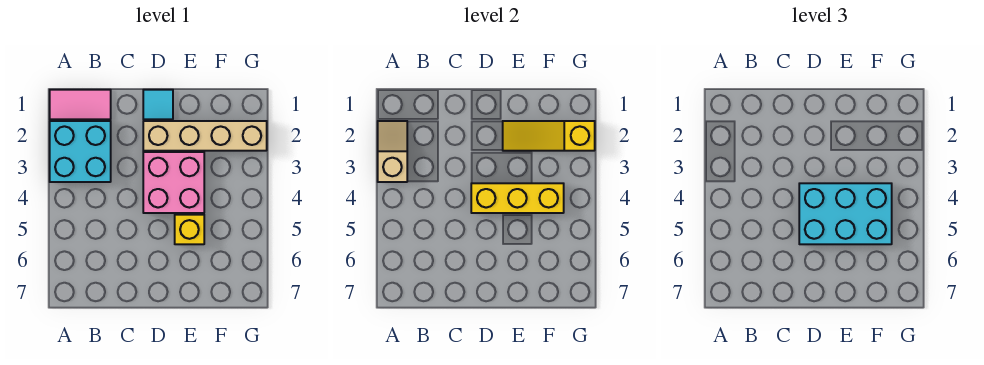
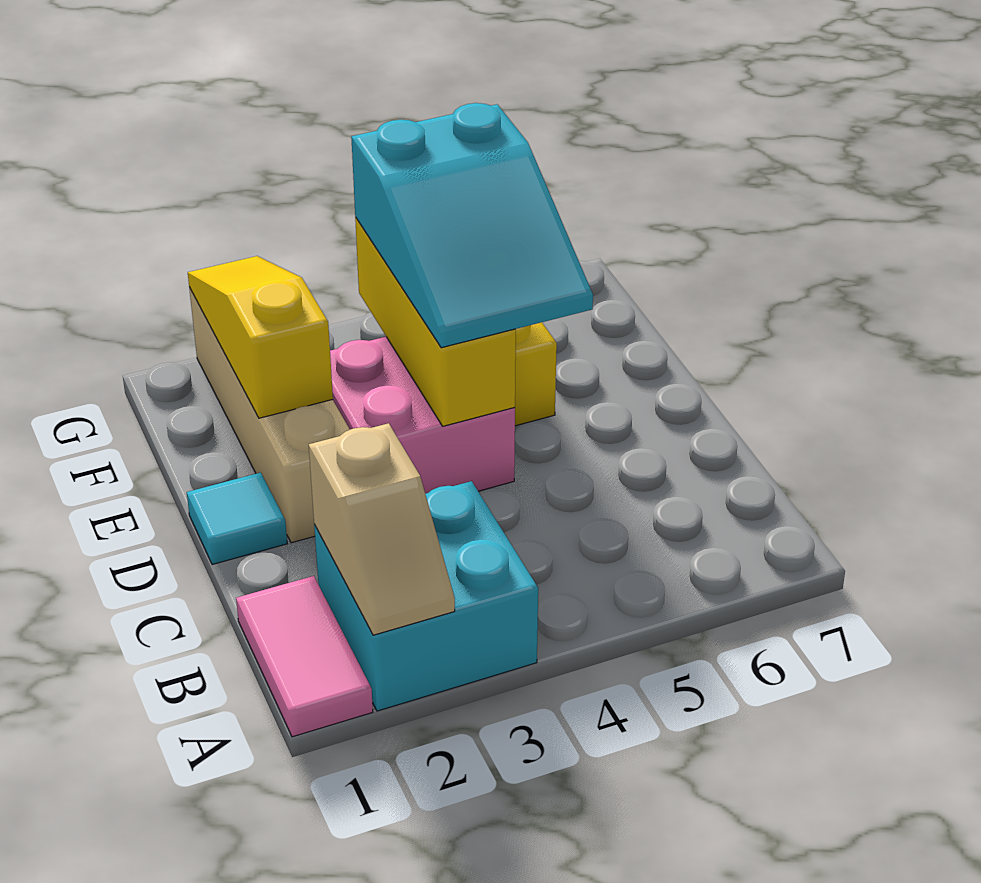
tan 1x2 slope [378,121,407,182] -> tan 1x2 slope turned to [309,423,455,635]
cyan 2x3 brick [799,183,892,244] -> cyan 2x3 slope [351,103,593,348]
yellow 1x3 slope [503,121,595,151] -> yellow 1x3 slope turned to [188,256,333,418]

